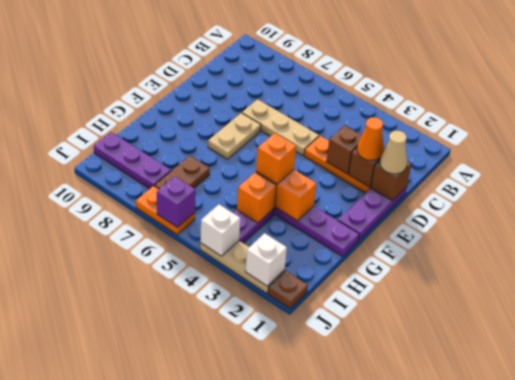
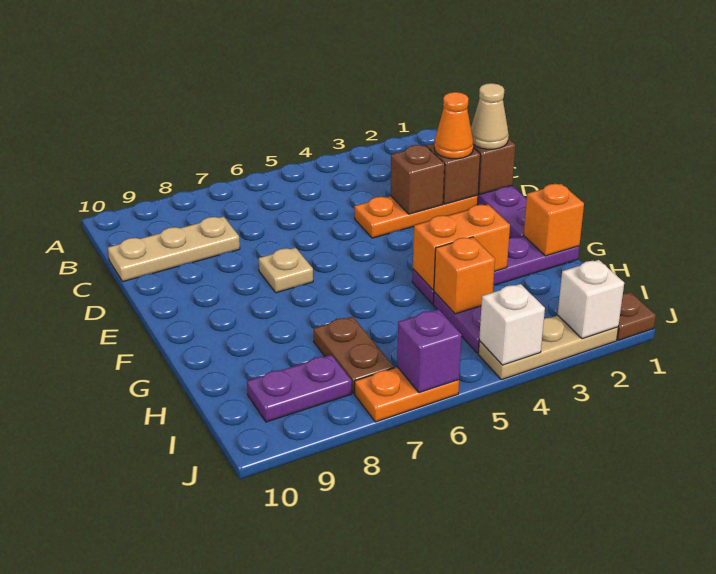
tan 1x3 plate [242,99,319,156] -> tan 1x3 plate moved to [108,217,240,282]
tan 1x2 plate [208,113,261,159] -> tan 1x1 plate [259,248,313,293]
orange 1x1 brick [256,133,296,184] -> orange 1x1 brick moved to [524,184,584,256]
purple 1x3 plate [94,132,171,189] -> purple 1x2 plate [247,355,352,422]

